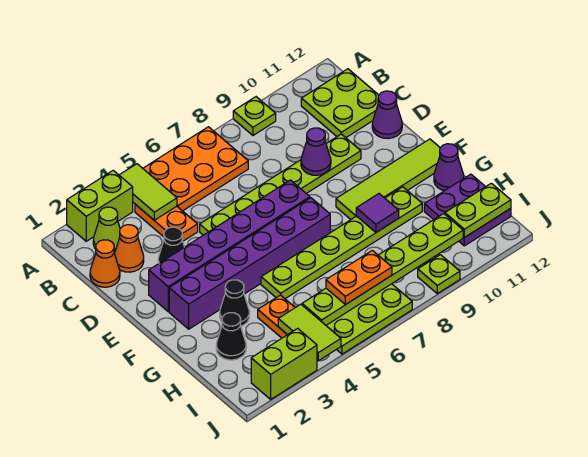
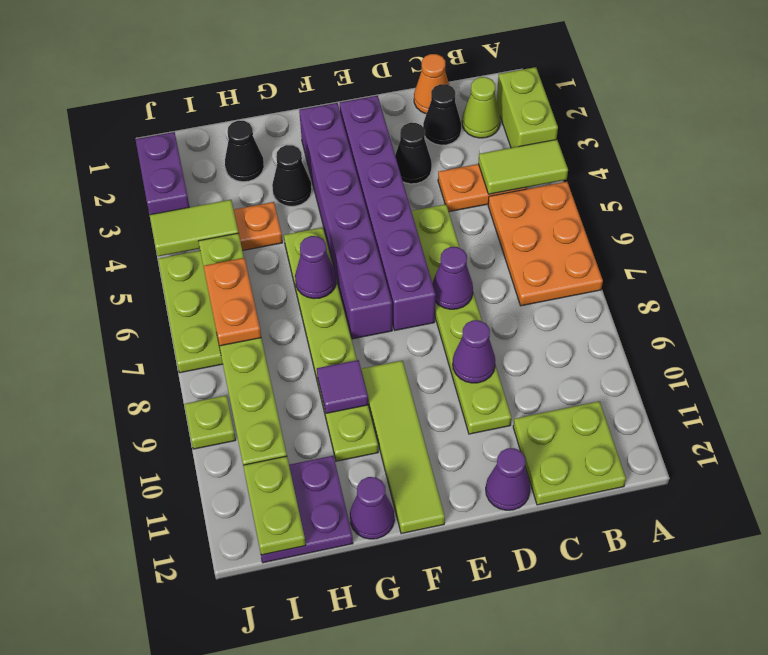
lime 1x1 plate [233,97,276,135] -> none
orange 1x1 cone [115,225,144,272] -> black 1x1 cone [423,84,461,145]
none -> purple 1x1 cone [432,247,473,309]
none -> purple 1x1 cone [295,236,336,299]
lime 1x2 brick [251,328,317,399] -> purple 1x2 brick [135,132,189,215]

